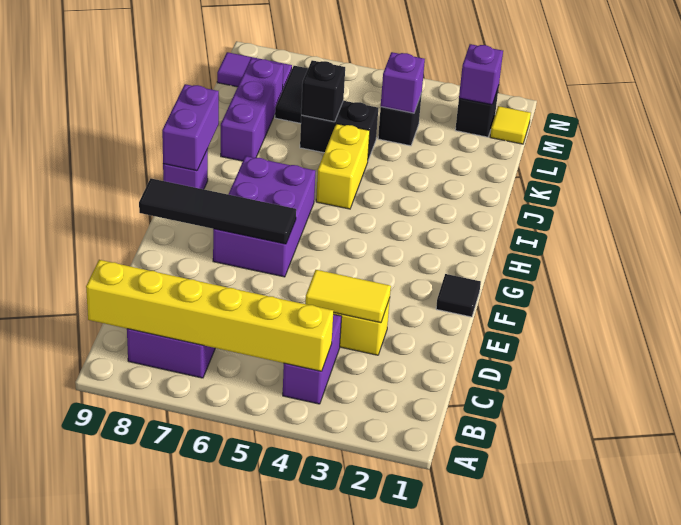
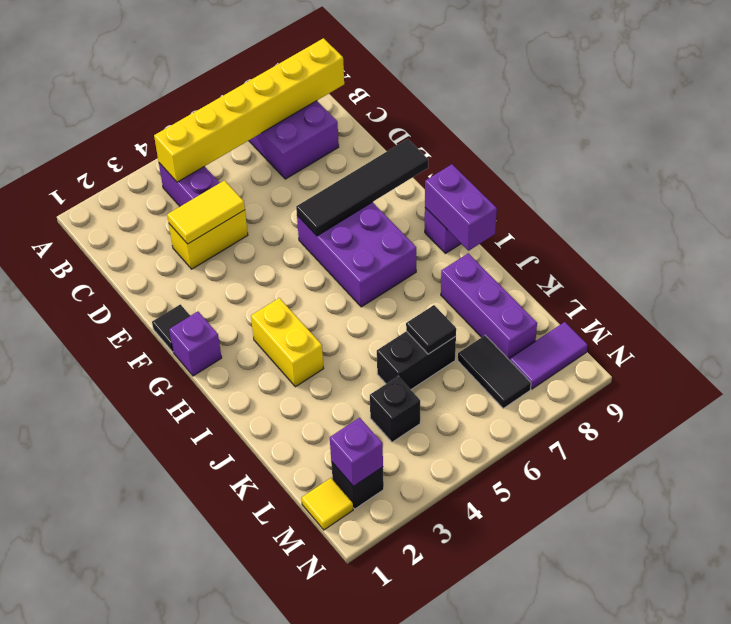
yellow 1x2 brick [316,124,370,209] -> yellow 1x2 brick moved to [251,298,324,387]
black 1x1 brick [301,60,345,122] -> black 1x1 tile [406,305,456,354]
purple 1x1 brick [381,52,425,113] -> purple 1x1 brick moved to [169,312,222,376]

